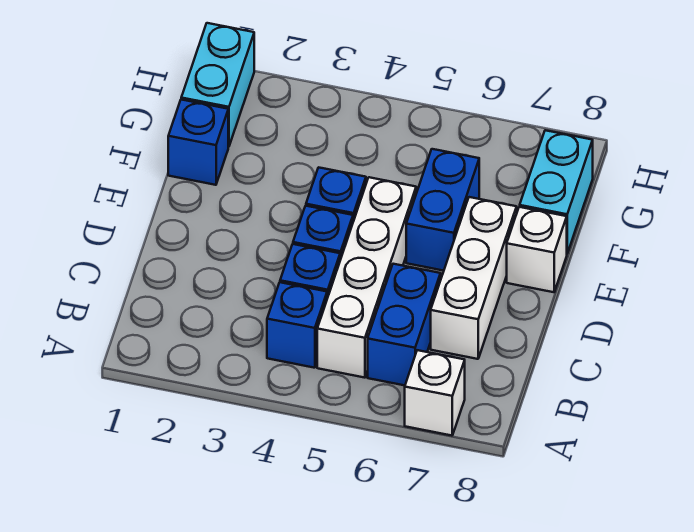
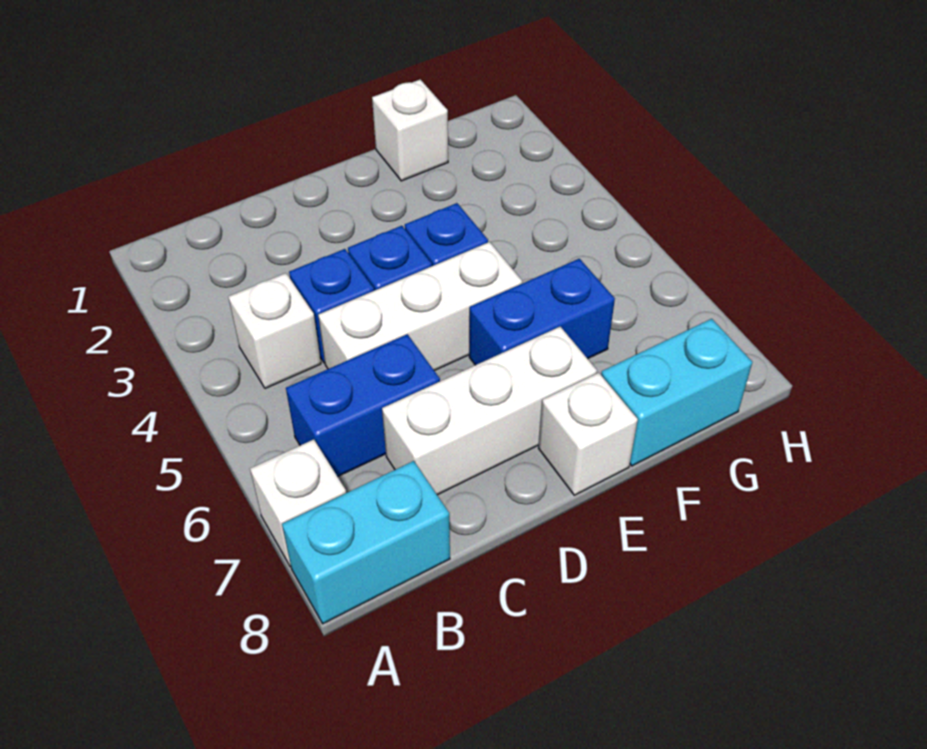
blue 1x1 brick [267,282,327,368] -> white 1x1 brick [228,273,321,389]
white 1x4 brick [317,177,416,378] -> white 1x3 brick [318,242,522,371]
blue 1x1 brick [168,100,228,185] -> white 1x1 brick [372,79,448,181]
cyan 1x2 brick [181,23,254,147] -> cyan 1x2 brick moved to [282,461,450,624]

